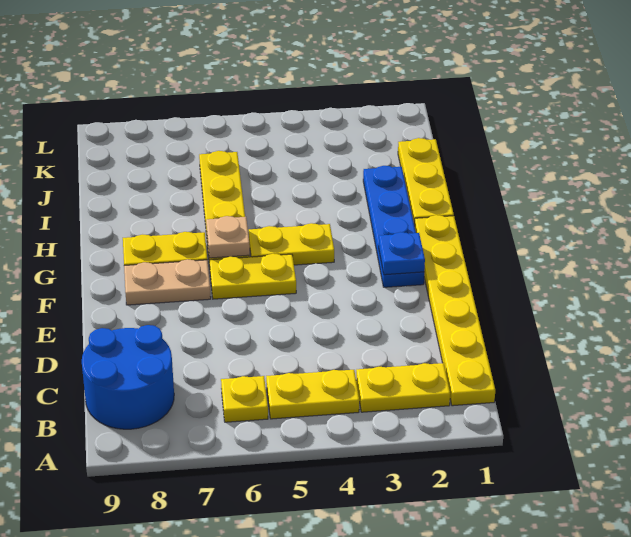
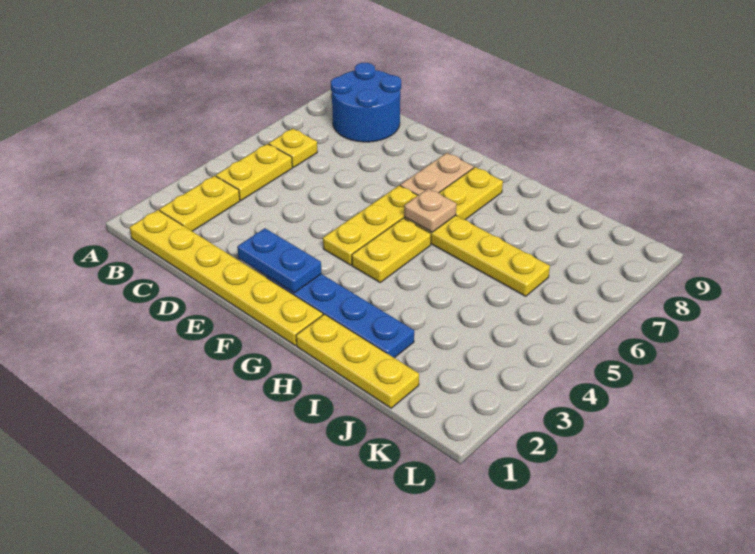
blue 1x1 plate [379,232,425,275] -> blue 1x2 plate [237,228,321,293]
yellow 1x2 plate [210,254,296,299] -> yellow 1x3 plate [323,185,418,265]

